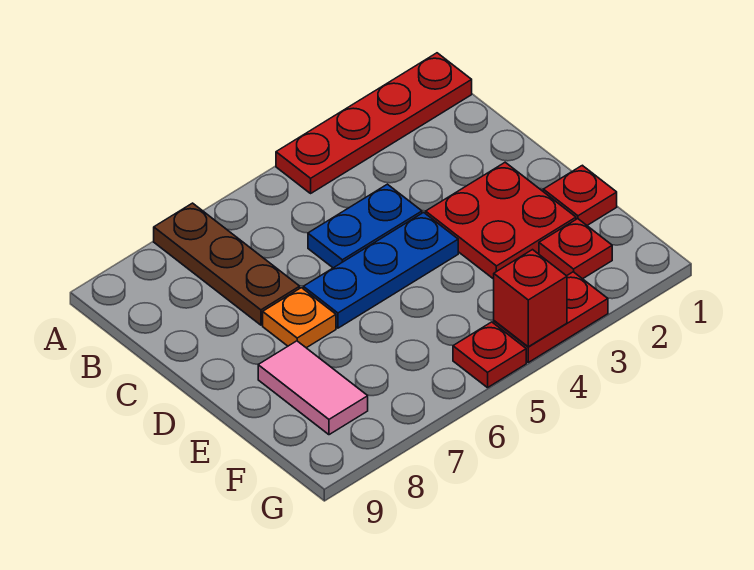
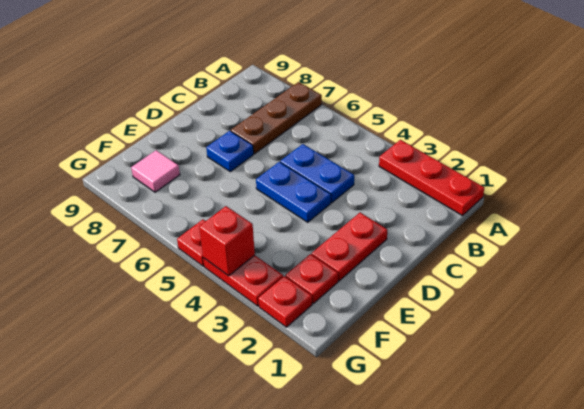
red 1x4 plate [276,53,472,193] -> red 1x3 plate [379,140,484,216]
red 2x2 plate [426,162,576,279] -> red 1x2 plate [312,213,387,281]
blue 1x3 plate [303,212,458,328] -> blue 1x2 plate [256,162,331,222]
orange 1x1 plate [263,288,336,348] -> blue 1x1 plate [206,131,253,172]
red 1x1 plate [543,165,617,225] -> red 1x1 plate moved to [258,276,312,327]
pink 1x2 tile [258,341,368,435] -> pink 1x1 tile [131,150,180,192]

